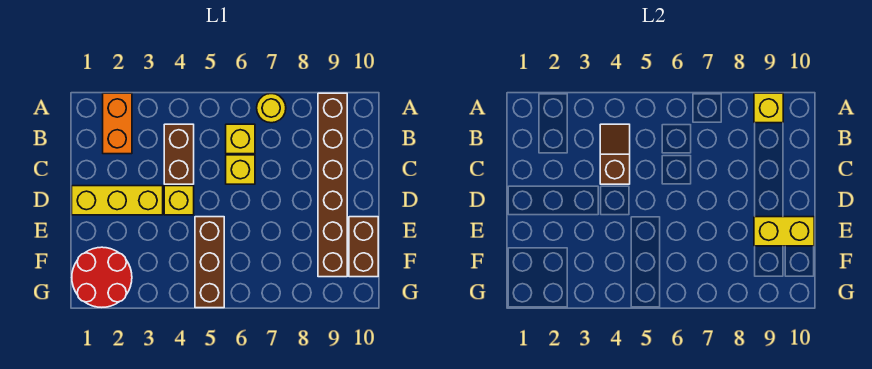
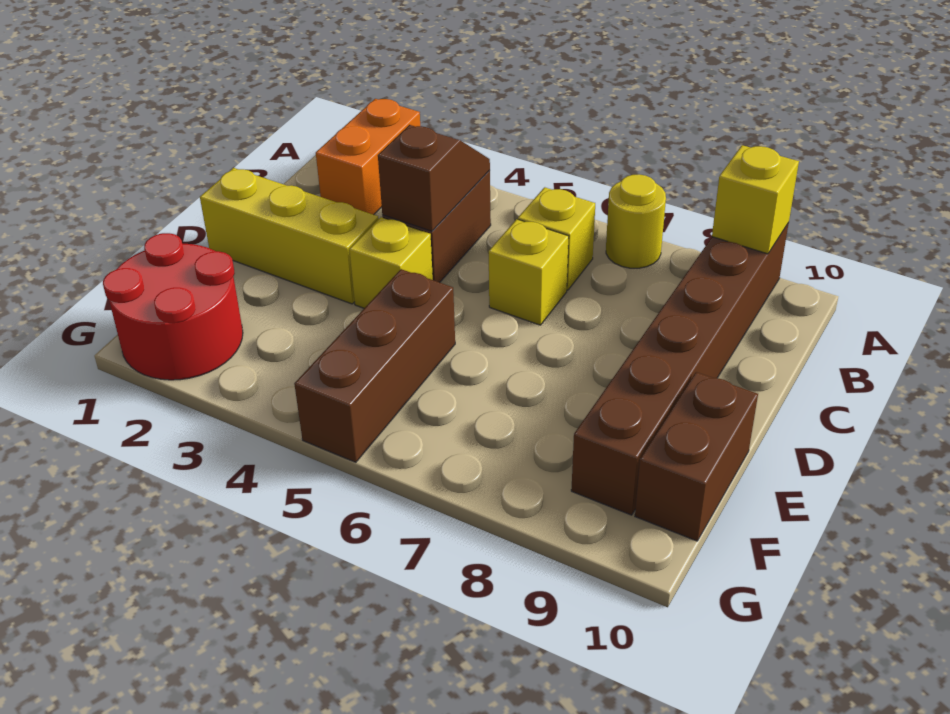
yellow 1x2 brick [754,217,814,246] -> none

